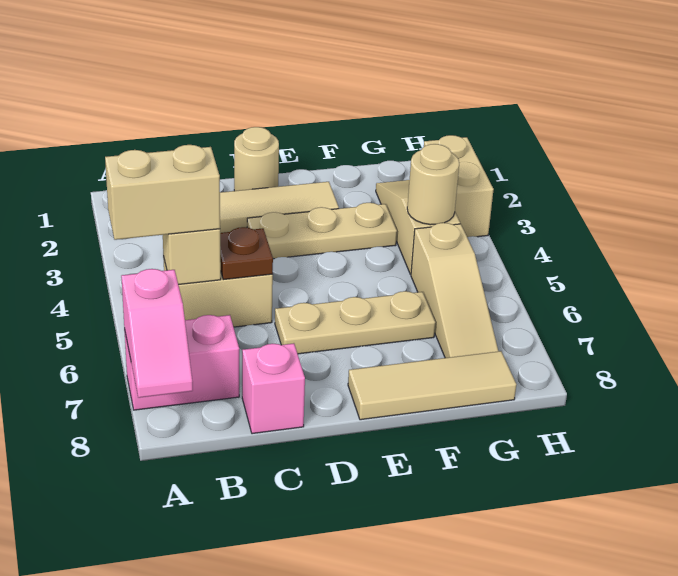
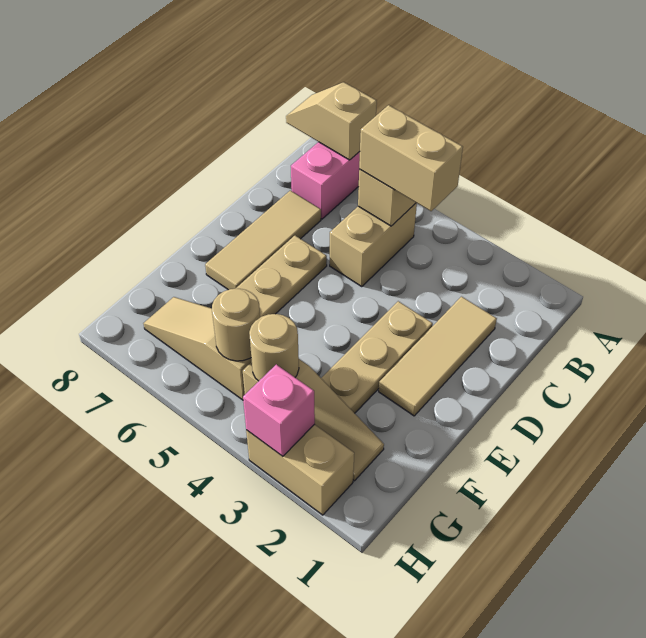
tan 1x2 brick [105,145,220,240] -> tan 1x2 brick turned to [359,105,463,211]
pink 1x2 slope [121,269,193,398] -> tan 1x2 slope [286,82,377,160]
brown 1x1 plate [220,227,273,280] -> none
pink 1x1 brick [242,343,305,434] -> pink 1x1 brick moved to [243,365,315,456]
tan 1x1 round brick [234,127,279,191] -> tan 1x1 round brick moved to [212,289,260,361]
tan 1x3 tile [348,351,516,420] -> tan 1x3 tile moved to [205,191,321,290]

